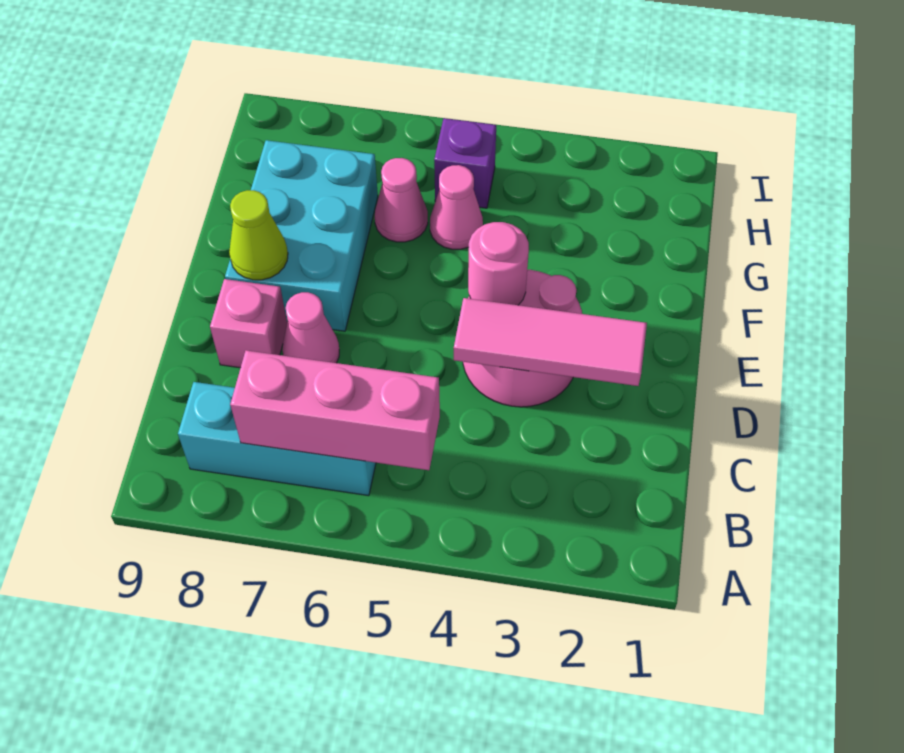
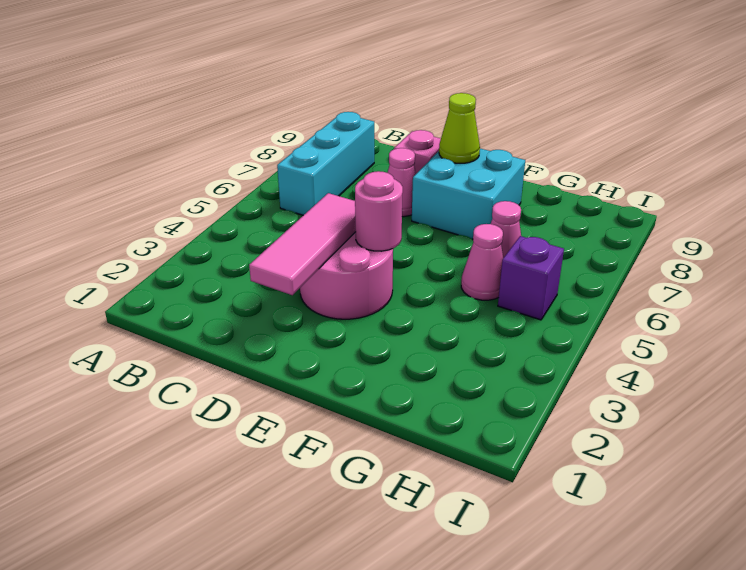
pink 1x3 brick [230,350,440,470] -> none
cyan 2x3 brick [225,140,378,331] -> cyan 2x2 brick [412,149,525,239]

